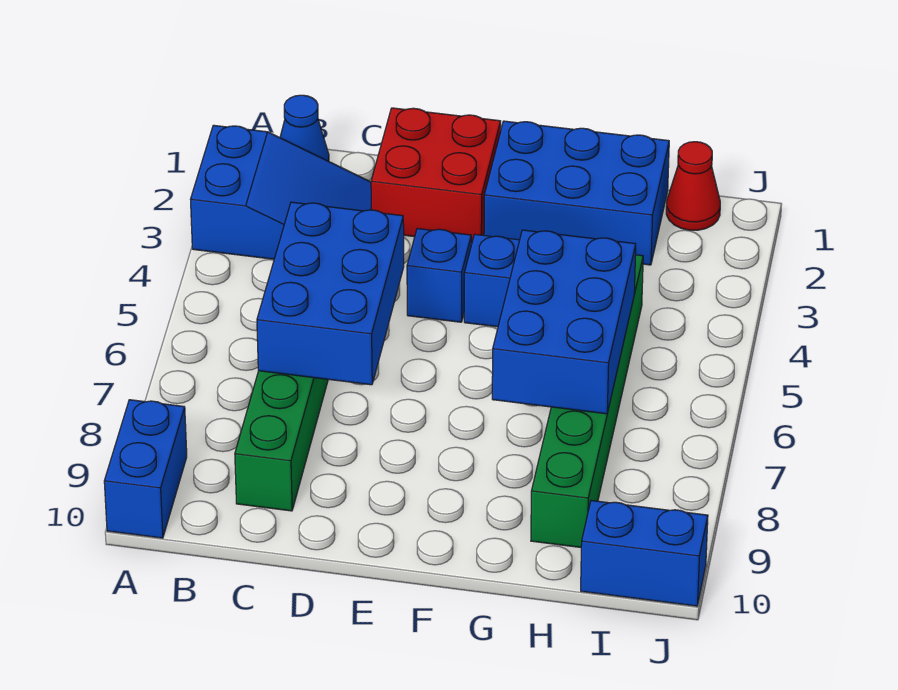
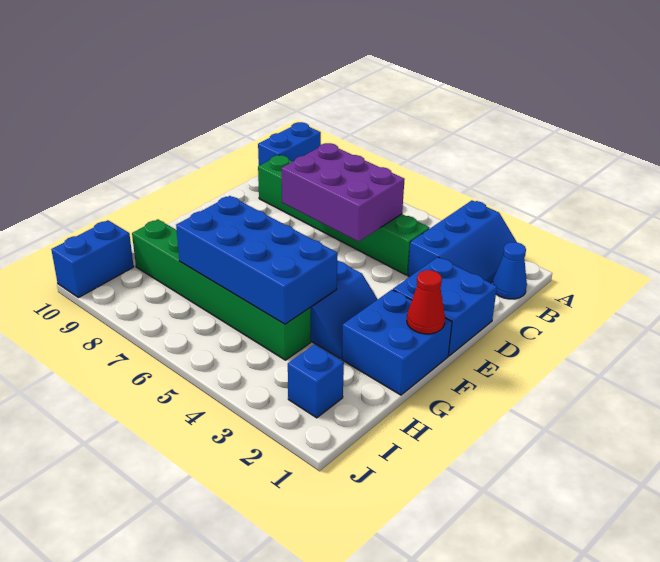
blue 2x3 slope [191,125,371,259] -> blue 2x3 slope turned to [408,200,516,283]
blue 1x2 brick [104,400,187,538] -> blue 1x2 brick turned to [258,122,321,166]
blue 2x3 brick [257,202,404,385] -> purple 2x3 brick [282,143,405,242]
red 2x2 brick [371,108,501,244] -> blue 2x2 brick [393,257,497,356]
blue 1x1 brick [407,229,471,322] -> blue 1x1 brick moved to [288,344,344,418]
blue 2x3 brick [484,121,669,265] -> blue 2x2 brick [342,290,452,395]
blue 2x3 brick [492,230,636,414] -> blue 2x4 brick [176,196,338,324]
red 1x1 cone [666,142,720,230] -> red 1x1 cone moved to [407,270,445,334]

